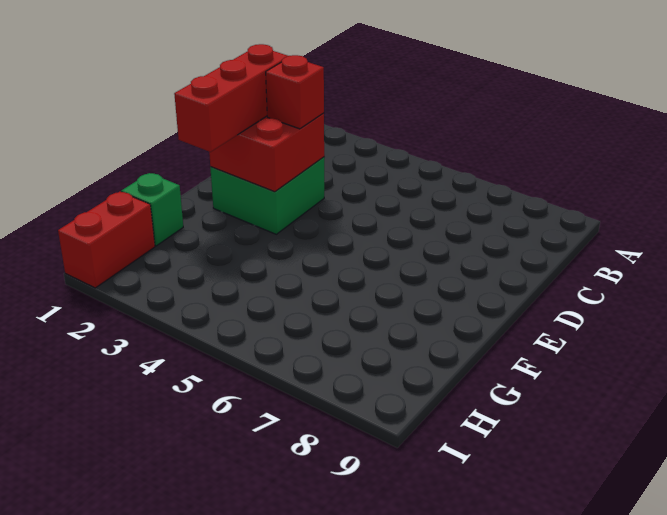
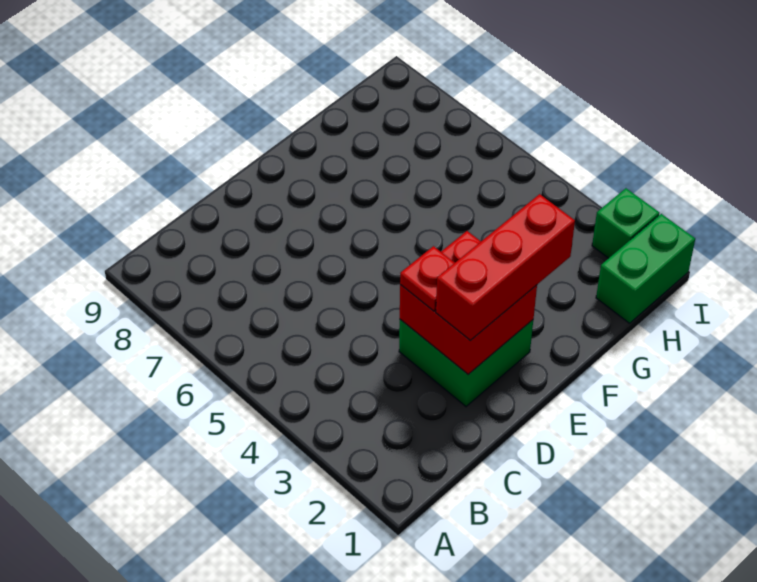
red 1x1 brick [266,55,324,129] -> red 1x1 plate [400,246,455,311]
green 1x1 brick [121,173,183,246] -> green 1x1 brick moved to [592,188,659,258]
red 1x2 brick [58,192,155,288] -> green 1x2 brick [596,214,695,323]

